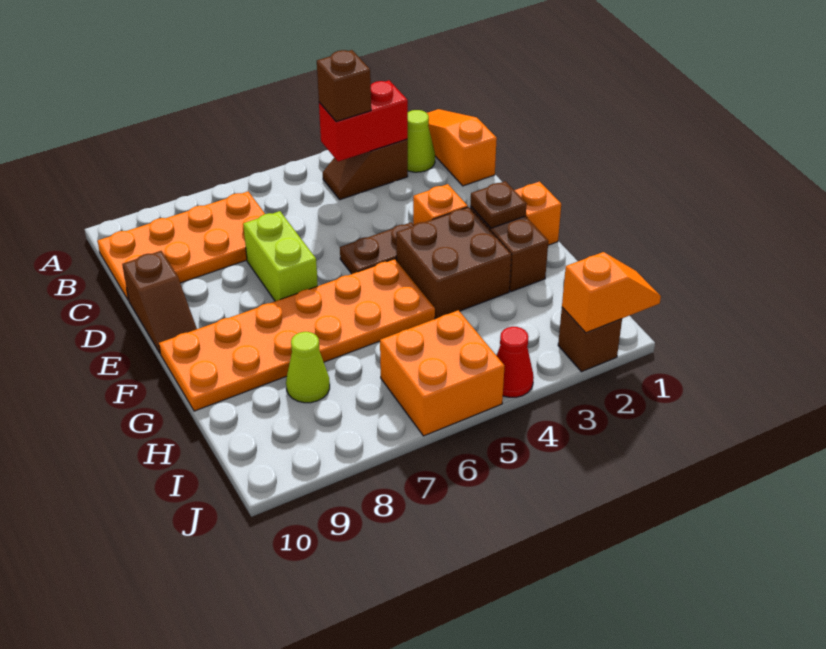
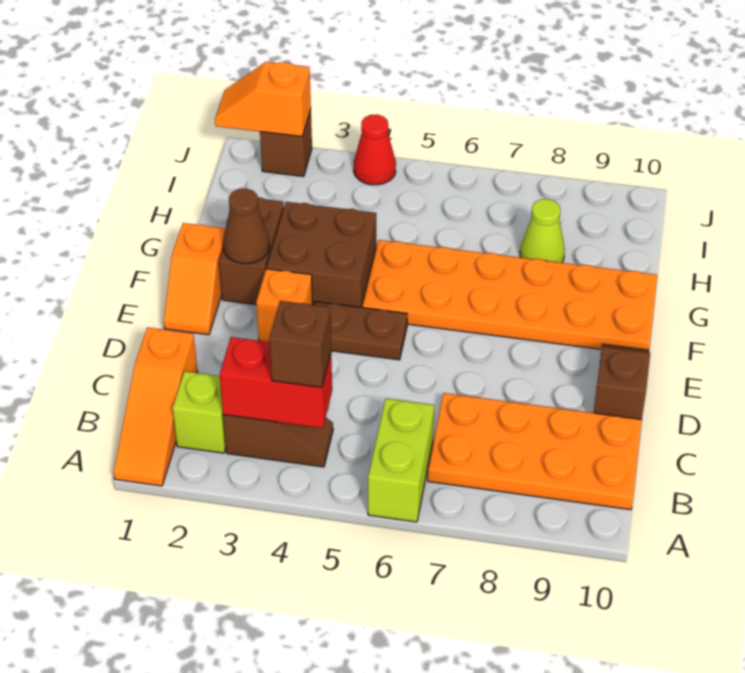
lime 1x1 cone [407,110,435,172] -> lime 1x1 brick [172,371,226,453]
lime 1x2 brick [243,211,318,301] -> lime 1x2 brick moved to [368,398,434,522]
brown 1x1 plate [470,181,527,228] -> brown 1x1 cone [223,188,269,264]
orange 2x2 brick [380,310,505,436] -> none

